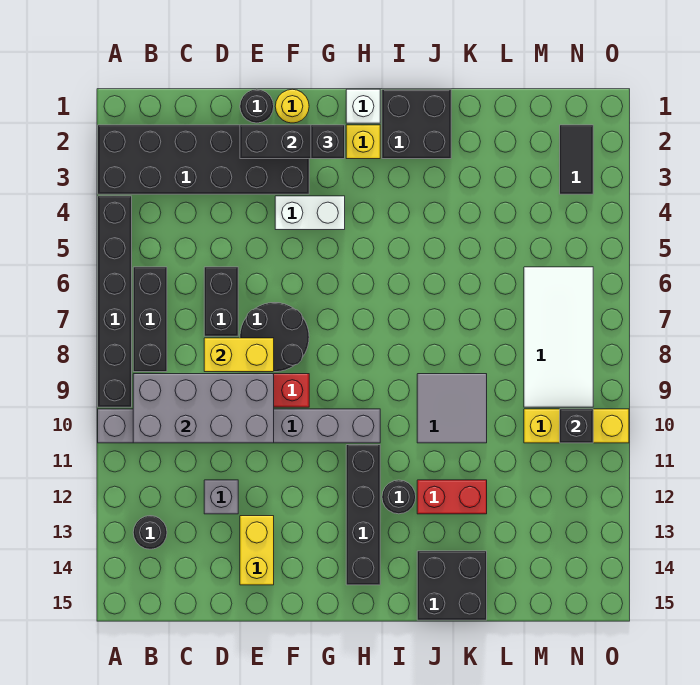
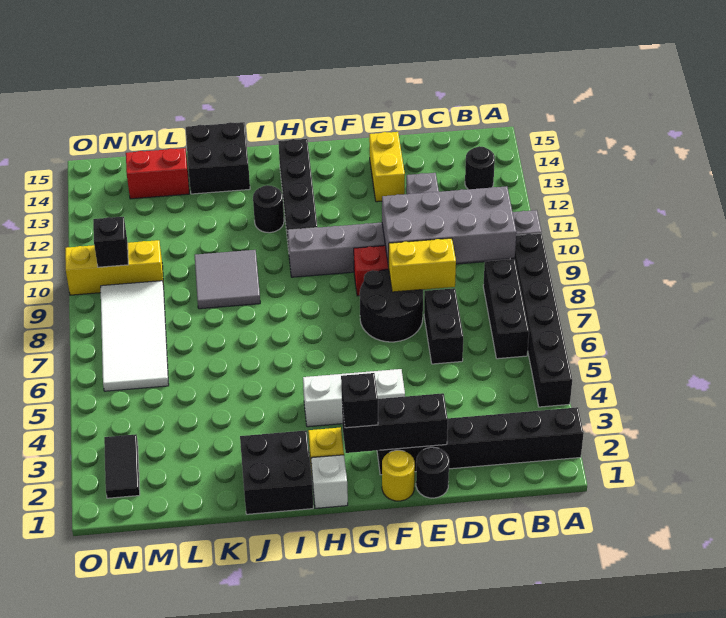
black 2x6 brick [98,125,309,194] -> black 1x6 brick [377,407,584,475]
white 1x2 brick [275,196,345,230] -> white 1x3 brick [303,369,405,427]
red 1x2 brick [417,480,487,514] -> red 1x2 brick moved to [126,148,189,199]

